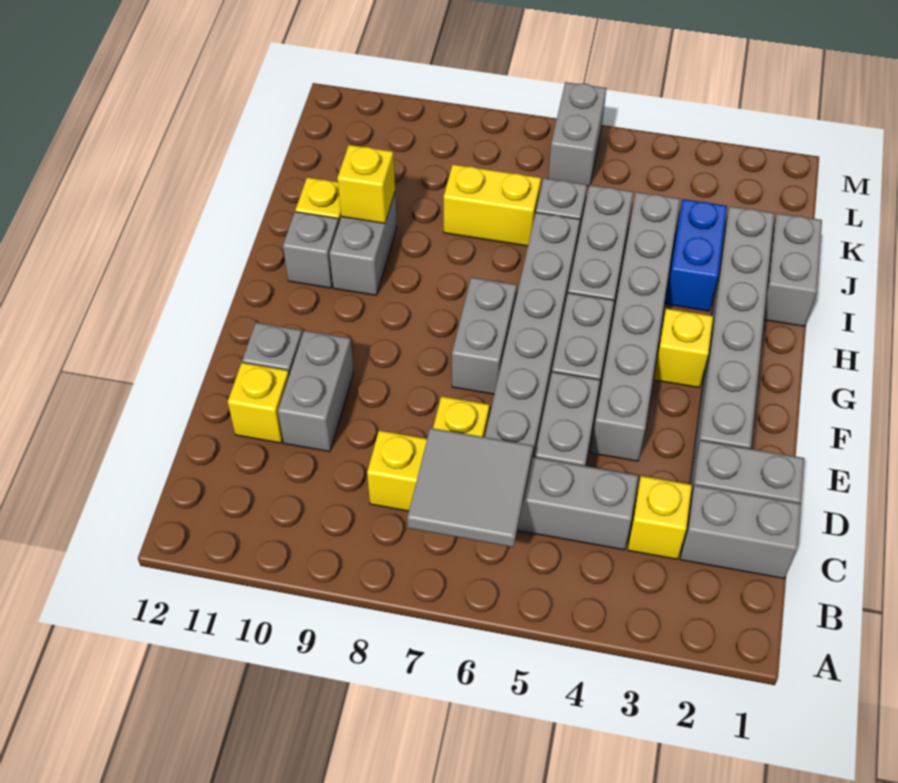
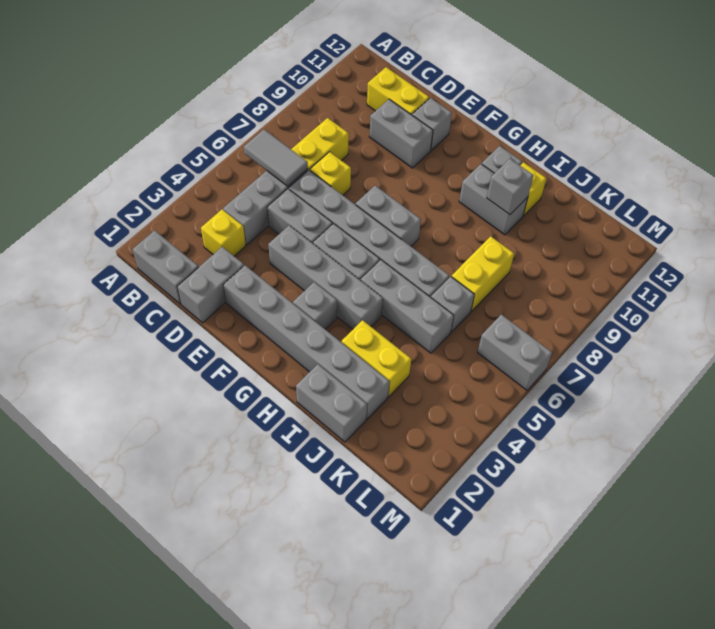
grey 2x2 tile [407,428,533,547] -> grey 1x2 tile [244,130,308,186]
grey 1x2 brick [680,485,801,578] -> grey 1x2 brick turned to [133,230,198,304]
yellow 1x1 brick [228,363,289,443] -> yellow 1x2 brick [367,67,429,115]
grey 1x6 brick [591,192,680,461] -> grey 1x4 brick [268,225,383,329]
yellow 1x1 brick [653,308,713,388] -> grey 1x1 brick [293,282,337,329]
blue 1x2 brick [665,199,727,311] -> yellow 1x2 brick [342,320,411,397]
yellow 1x1 brick [337,145,395,223] -> grey 1x1 brick [487,159,533,215]

